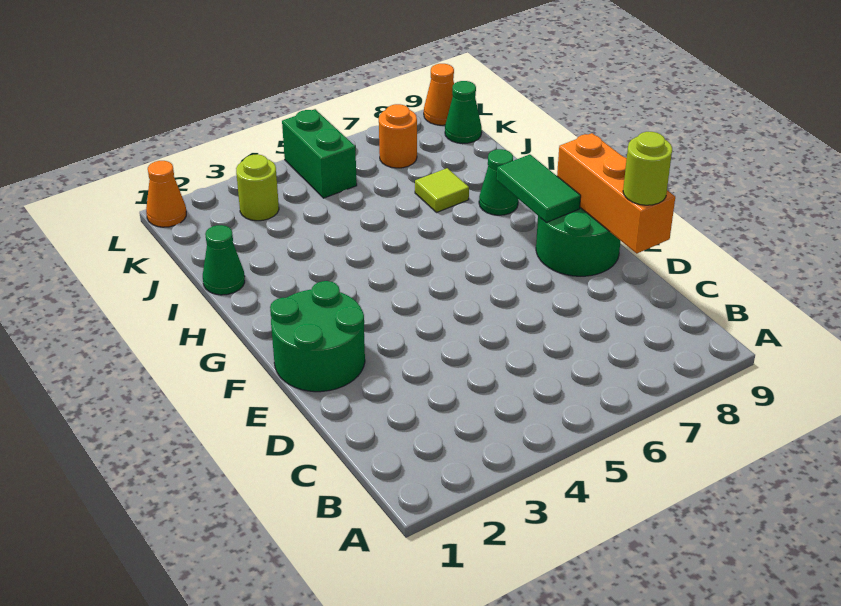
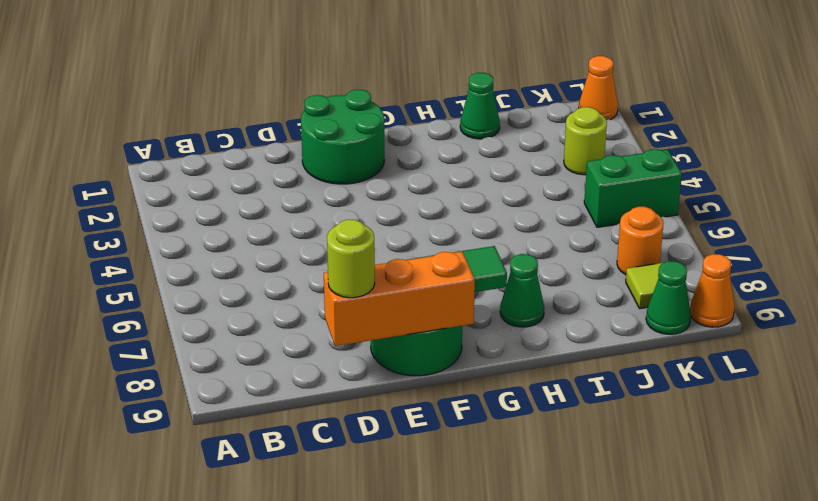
lime 1x1 tile [415,168,469,213] -> lime 1x1 tile moved to [626,263,662,309]

